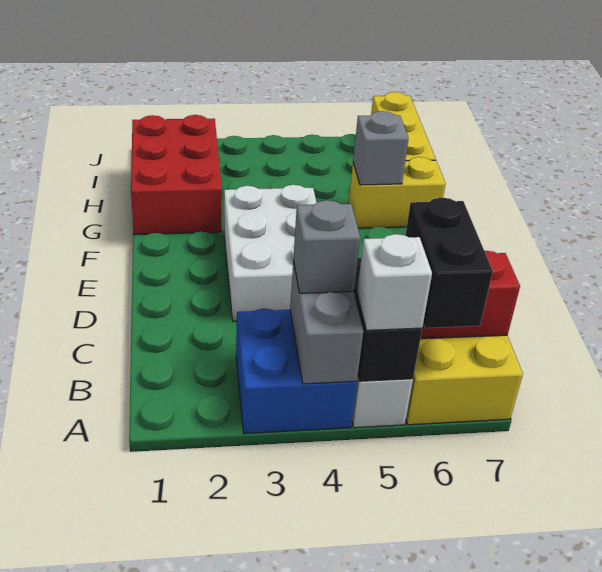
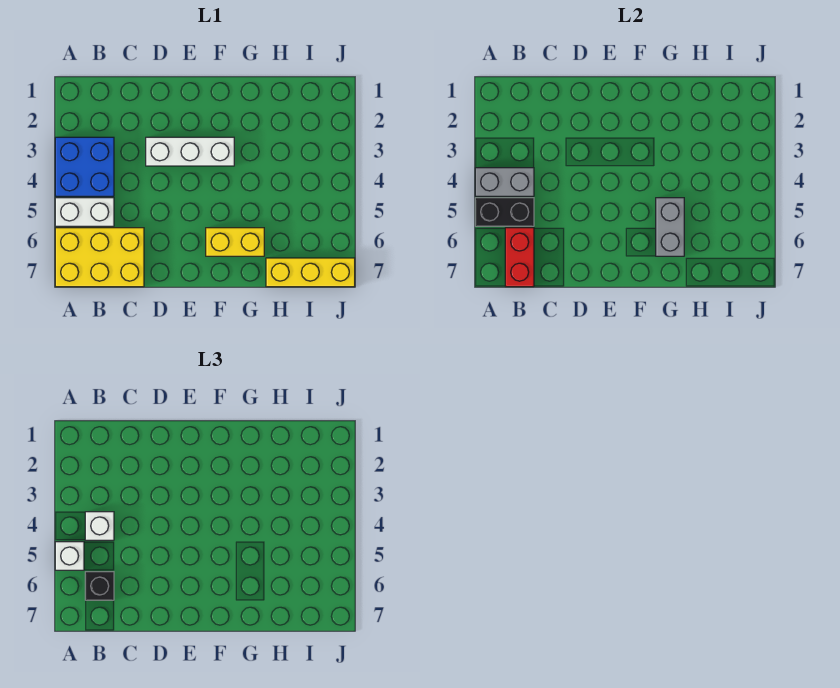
black 1x2 brick [405,198,493,328] -> black 1x1 brick [85,572,114,600]
grey 1x1 brick [293,200,360,293] -> white 1x1 brick [85,512,114,540]
white 2x3 brick [224,185,317,321] -> white 1x3 brick [146,137,234,166]
red 2x3 brick [131,115,222,235] -> none
yellow 1x2 brick [349,157,446,228] -> yellow 1x2 brick turned to [206,228,264,256]
grey 1x1 brick [353,111,409,185] -> grey 1x2 brick [656,198,684,256]

